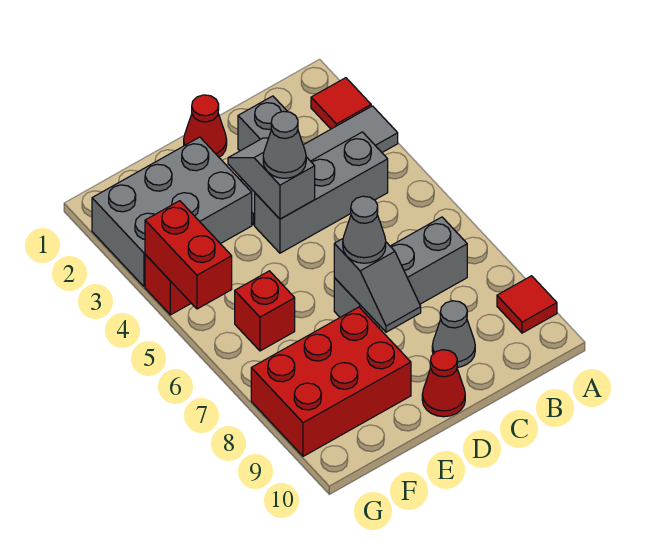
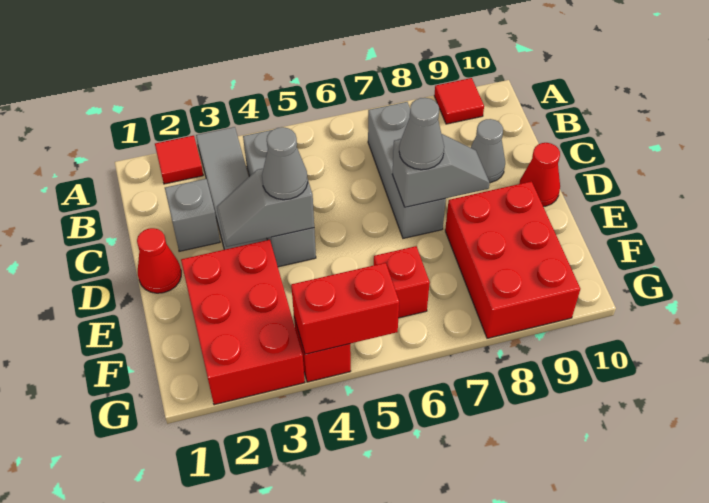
grey 2x3 brick [92,137,252,286] -> red 2x3 brick [181,240,305,405]

